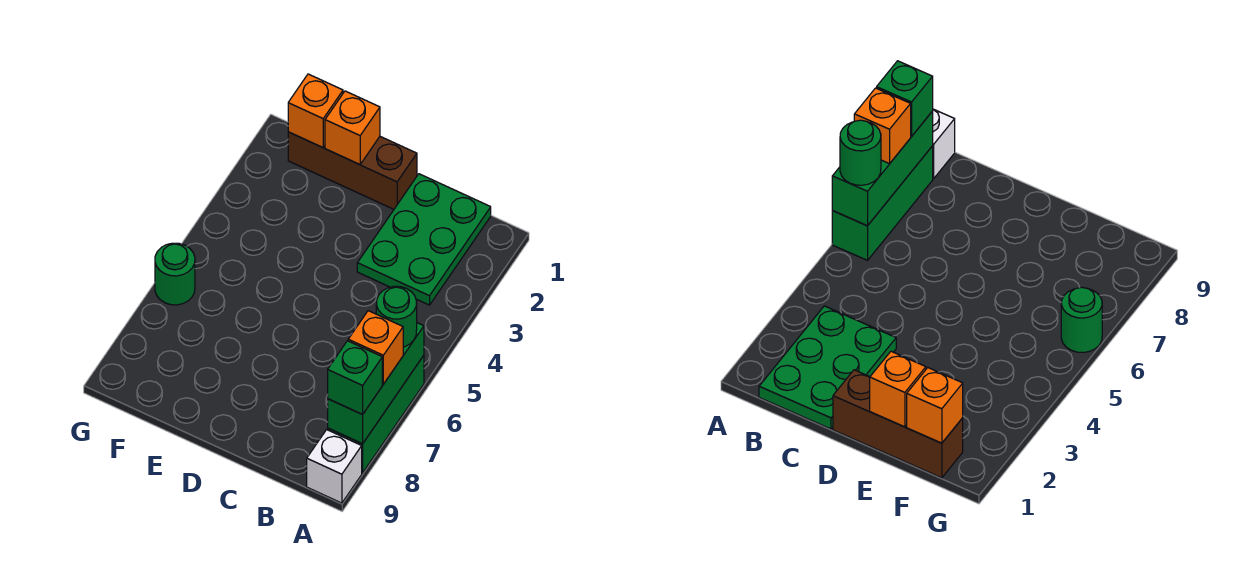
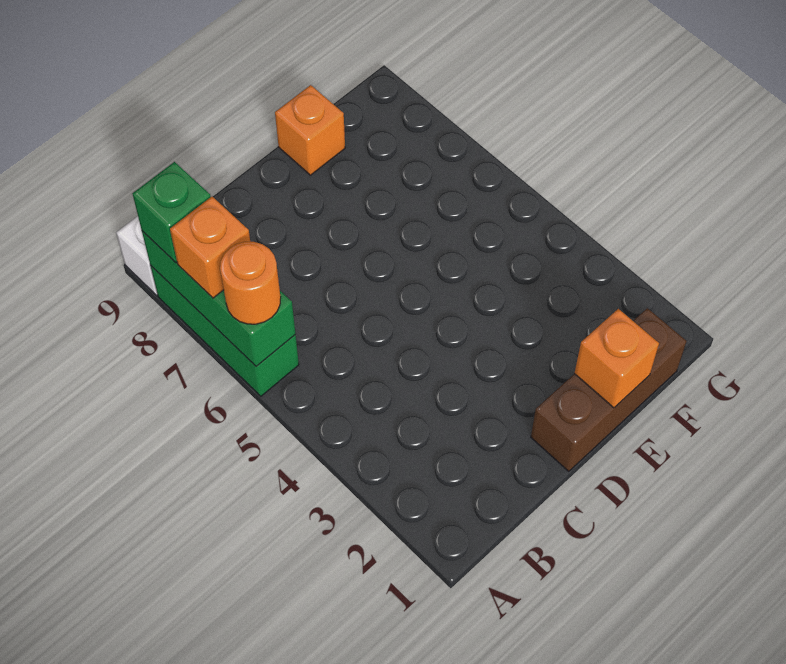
green 1x1 round brick [376,286,417,347] -> orange 1x1 round brick [220,242,281,324]
green 2x3 plate [357,174,491,305] -> none
orange 1x1 brick [288,74,343,148] -> orange 1x1 brick moved to [275,85,345,175]
green 1x1 round brick [155,243,195,305] -> none

